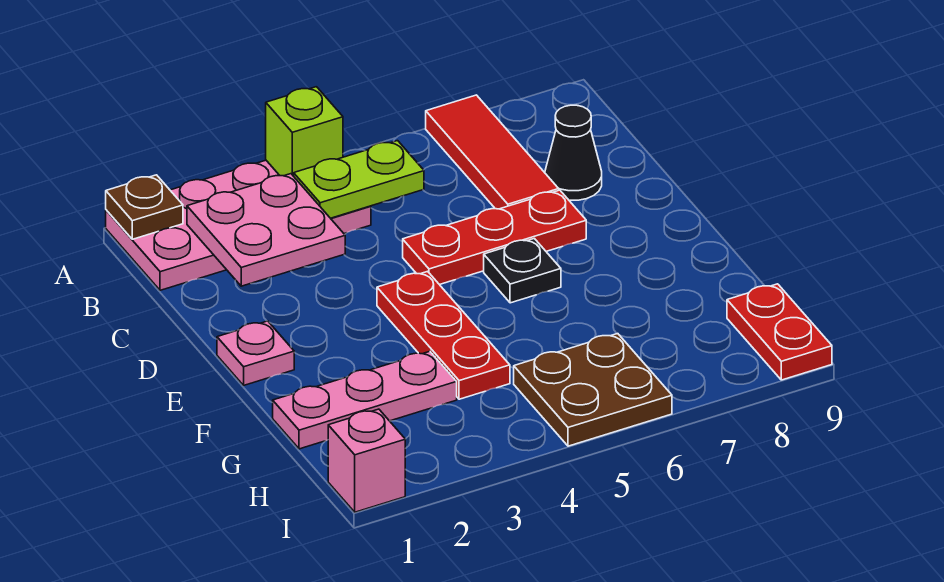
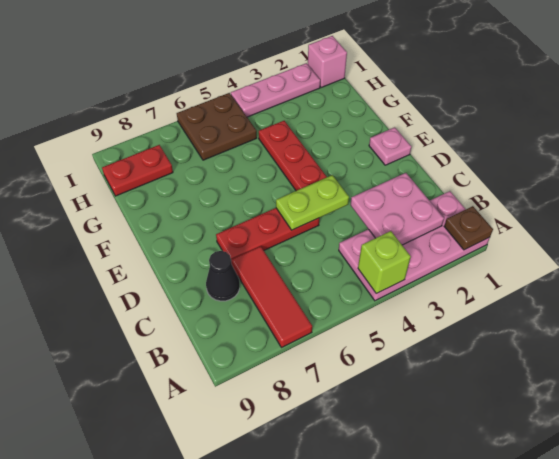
lime 1x2 plate [294,141,424,218] -> lime 1x2 plate moved to [276,175,349,230]
black 1x1 plate [484,238,561,303] -> none
pink 1x3 plate [273,351,457,449] -> pink 1x3 plate moved to [231,63,320,117]
red 1x2 plate [727,284,832,380] -> red 1x2 plate turned to [102,145,173,196]

